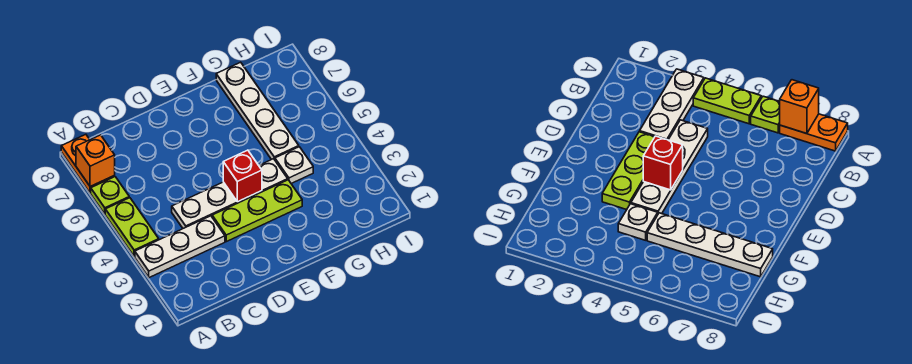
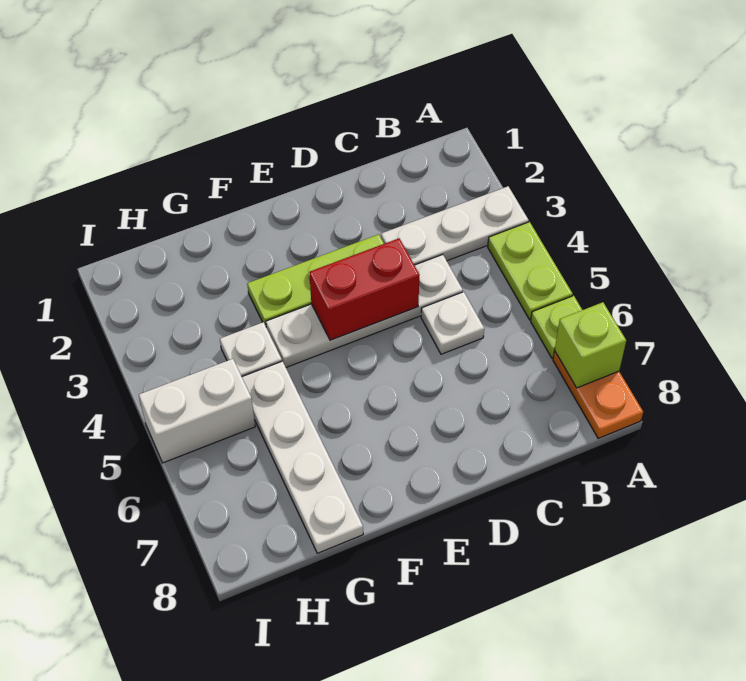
orange 1x1 brick [76,135,115,186] -> lime 1x1 brick [555,302,626,388]
none -> white 1x1 plate [421,292,484,354]
red 1x1 brick [223,150,262,202] -> red 1x2 brick [309,238,419,340]
none -> white 1x2 brick [139,359,255,463]

